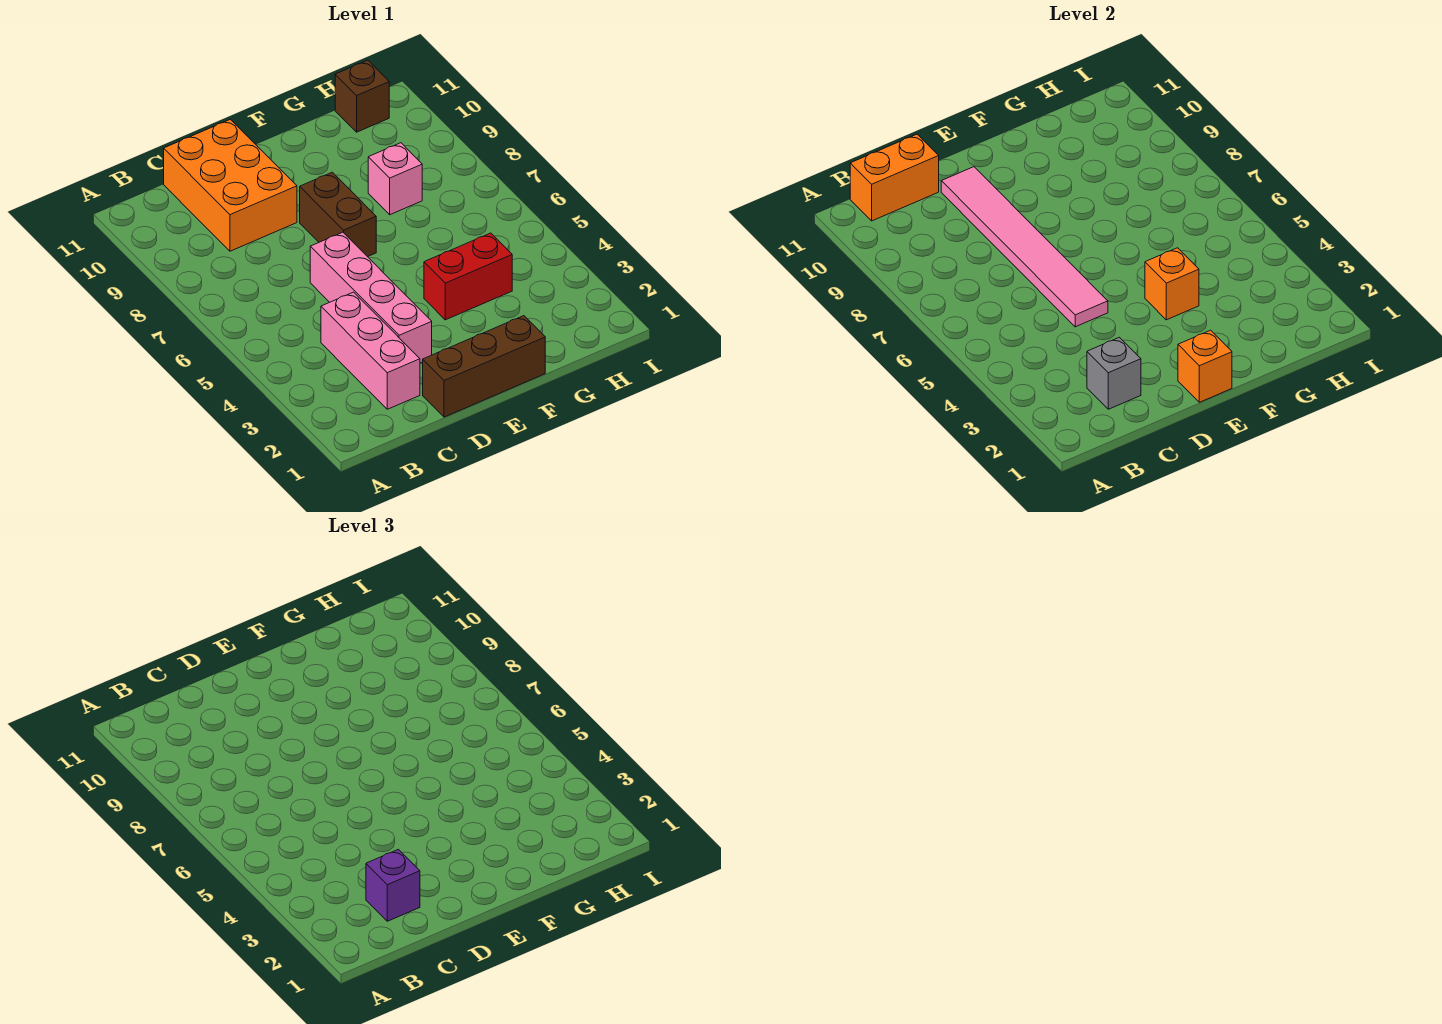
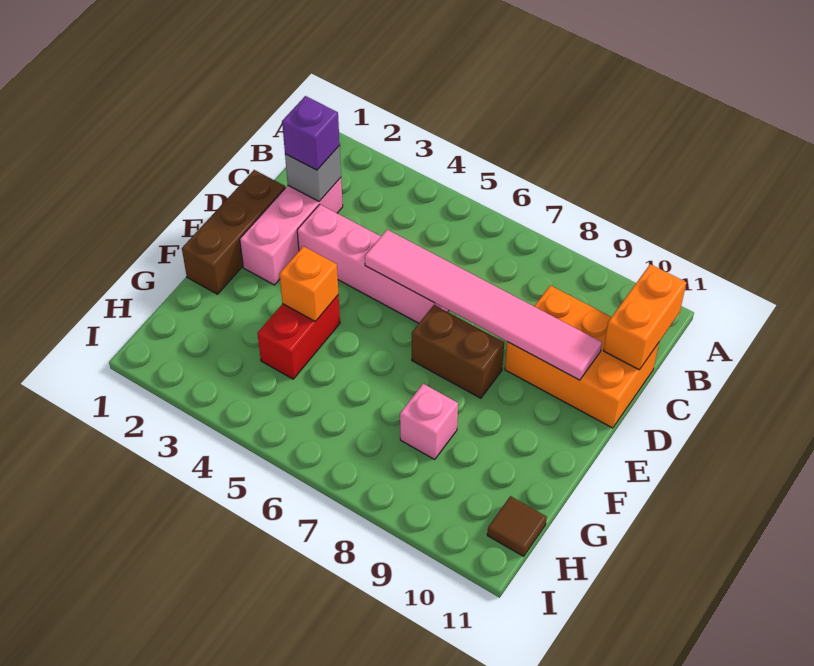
pink 1x3 brick [321,292,420,409] -> pink 1x3 brick turned to [240,178,343,285]
orange 1x1 brick [1178,330,1232,402] -> none
brown 1x1 brick [335,60,389,132] -> brown 1x1 tile [487,496,547,556]

